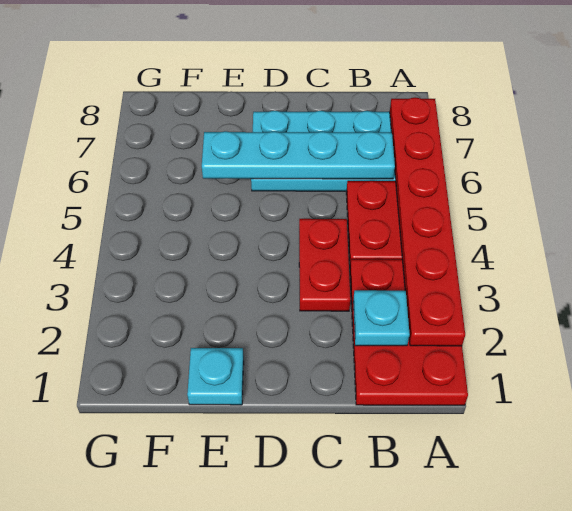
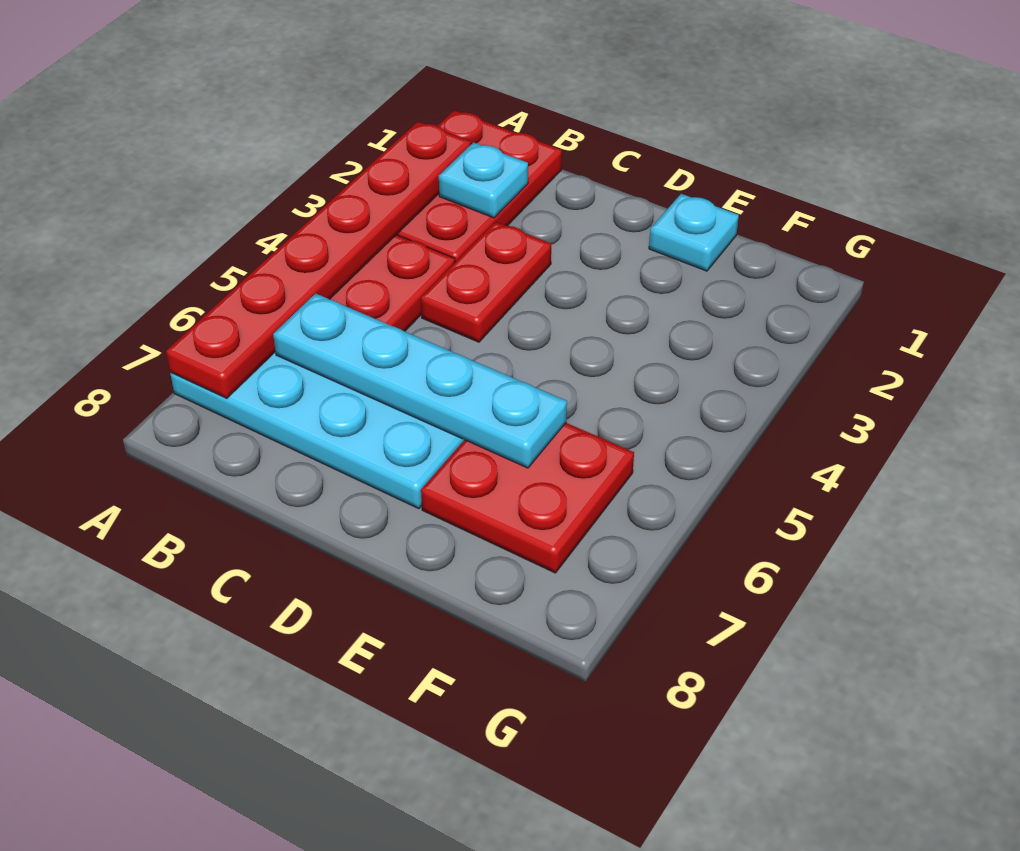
none -> red 2x2 plate [421,423,634,573]

